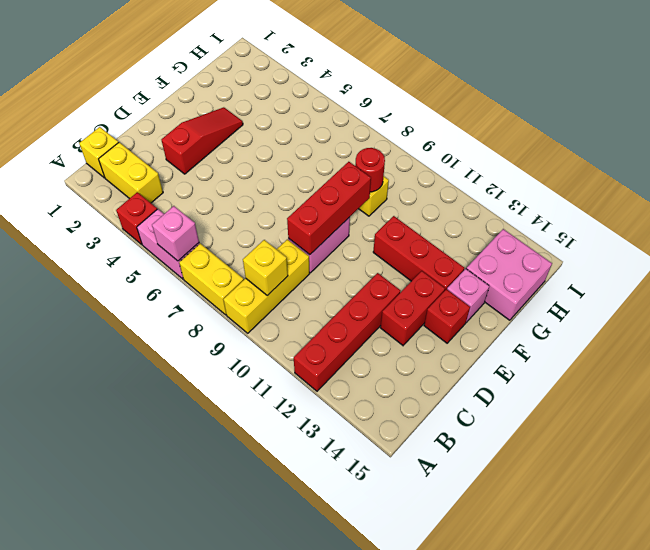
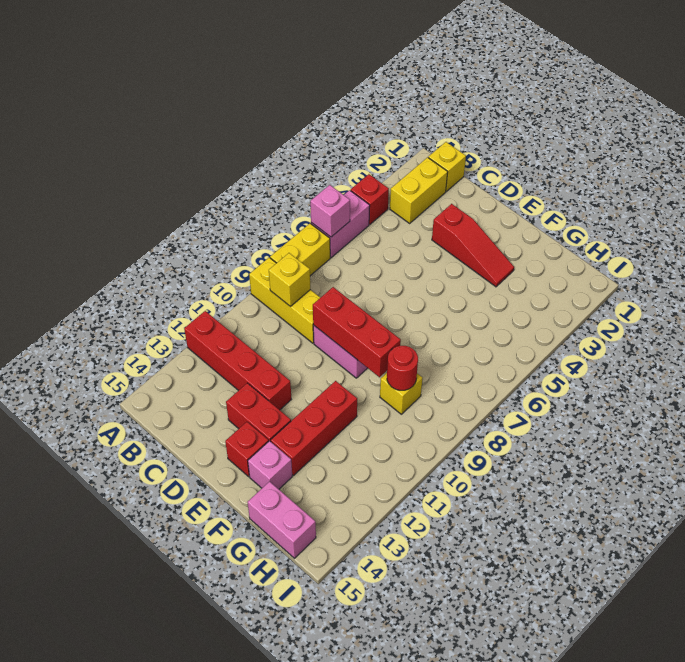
pink 2x2 brick [466,229,552,320] -> pink 1x2 brick [248,481,316,558]

